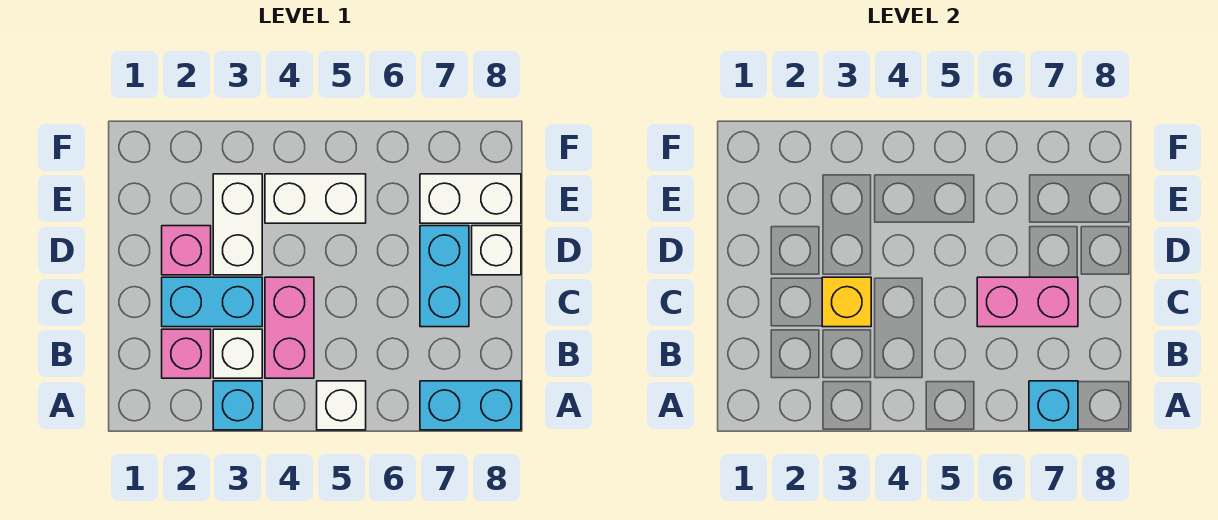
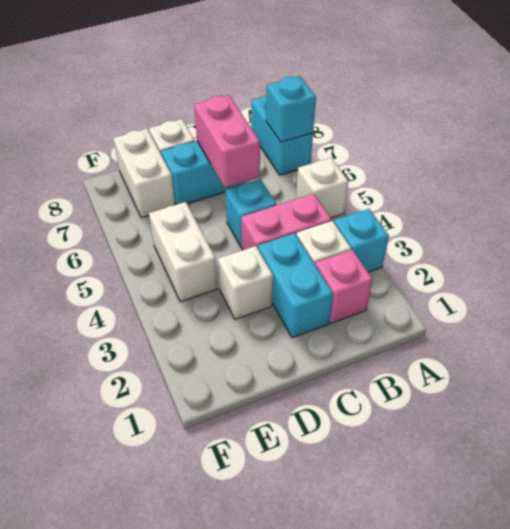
yellow 1x1 brick [822,277,871,327] -> none
none -> cyan 1x1 brick [226,179,276,247]
pink 1x1 brick [162,226,211,275] -> none
white 1x2 brick [213,174,262,275] -> white 1x1 brick [218,246,273,319]

